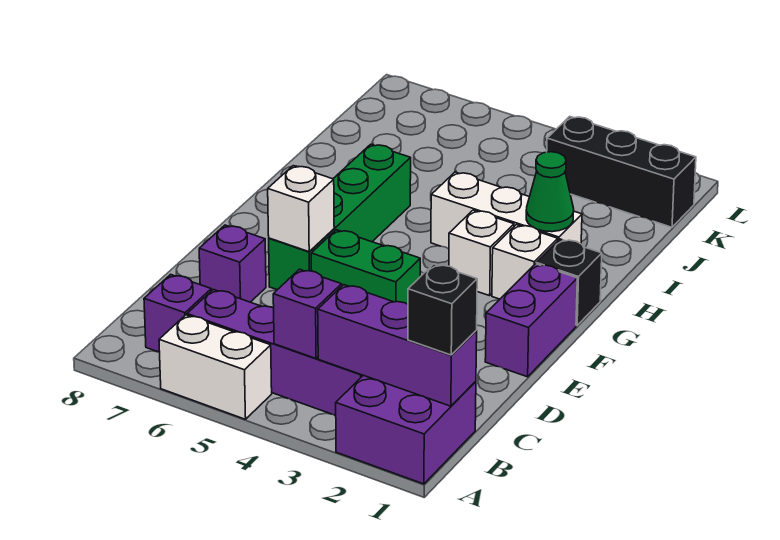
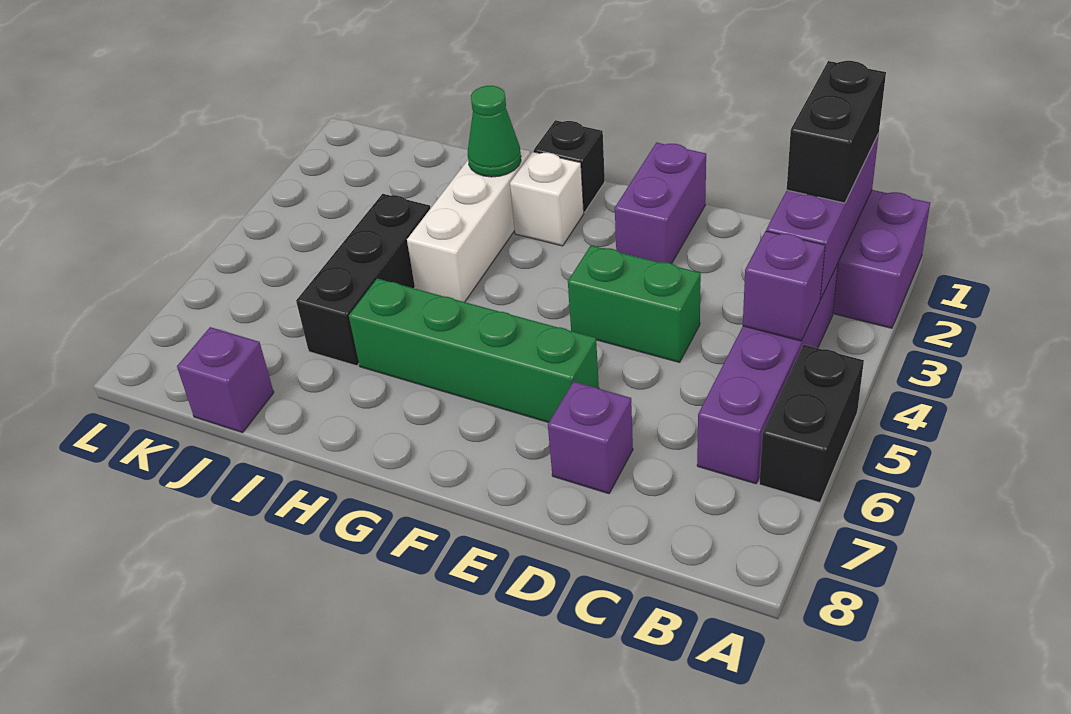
white 1x2 brick [159,315,272,419] -> black 1x2 brick [759,345,864,503]
black 1x1 brick [408,264,477,355] -> black 1x2 brick [787,61,886,203]
purple 1x1 brick [144,274,211,352] -> purple 1x1 brick moved to [177,327,274,433]
purple 1x2 brick [485,264,577,377] -> purple 1x2 brick turned to [615,143,706,264]
green 1x2 brick [311,230,420,304] -> green 1x2 brick turned to [568,245,701,362]
white 1x1 brick [268,166,334,252] -> none
white 1x1 brick [449,210,514,296] -> none
black 1x3 brick [547,116,696,227] -> black 1x3 brick moved to [296,194,431,366]

